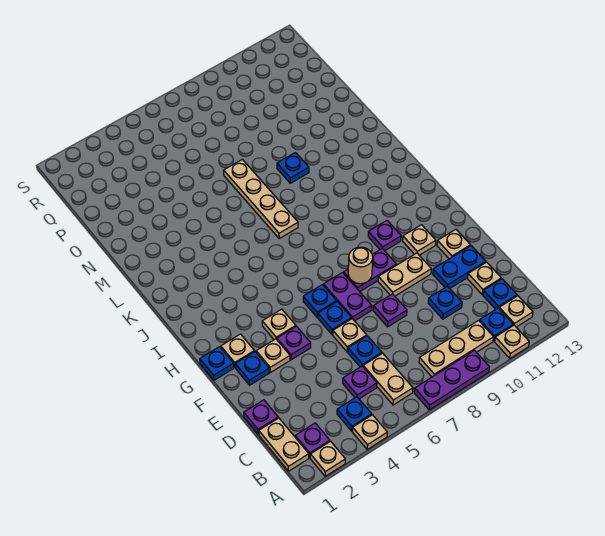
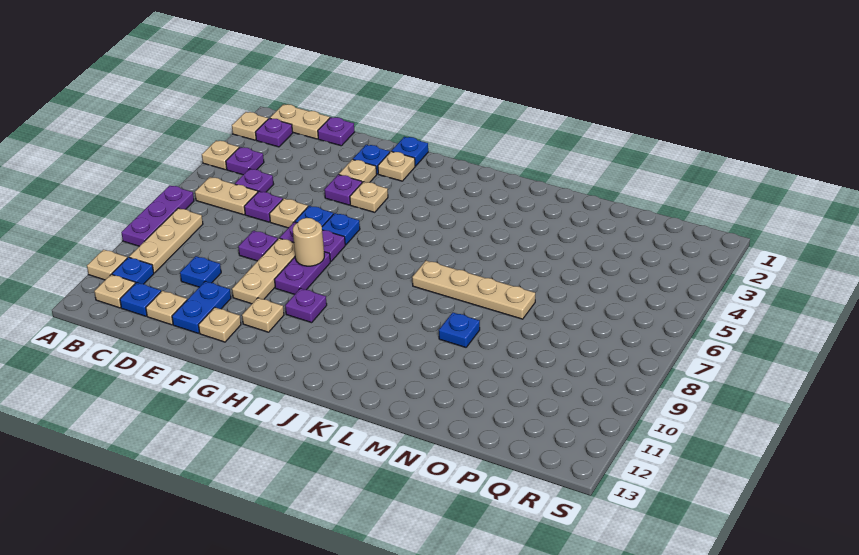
blue 1x1 plate [337,397,372,431] -> purple 1x1 plate [226,147,264,175]
blue 1x1 plate [348,336,382,367] -> purple 1x1 plate [244,191,283,222]
tan 1x2 plate [378,253,431,296] -> tan 1x3 plate [232,238,295,304]

